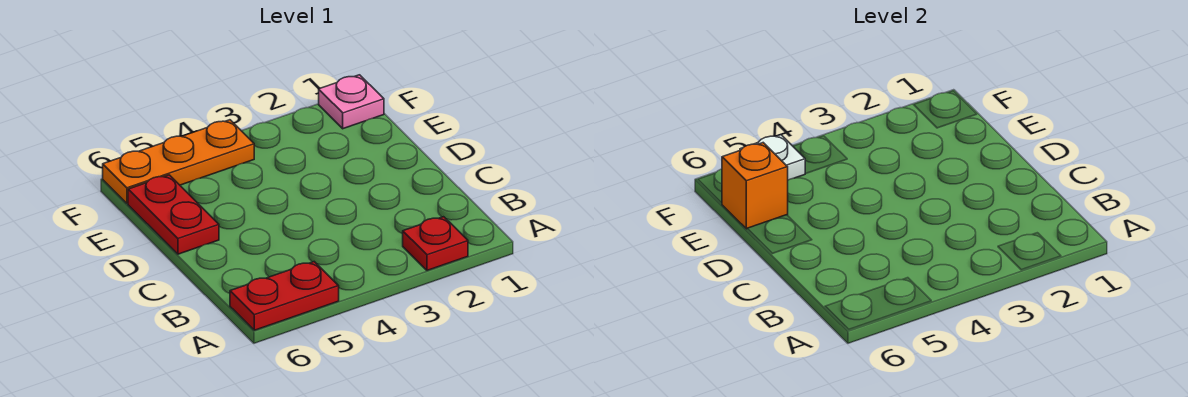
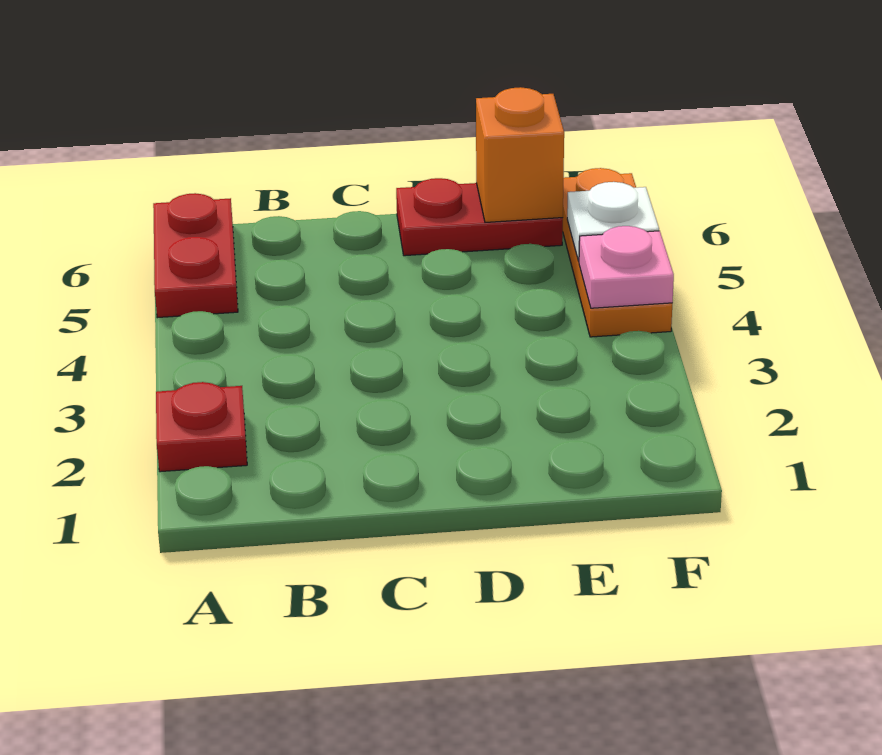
pink 1x1 plate [319,75,384,129] -> pink 1x1 plate moved to [579,226,674,308]

